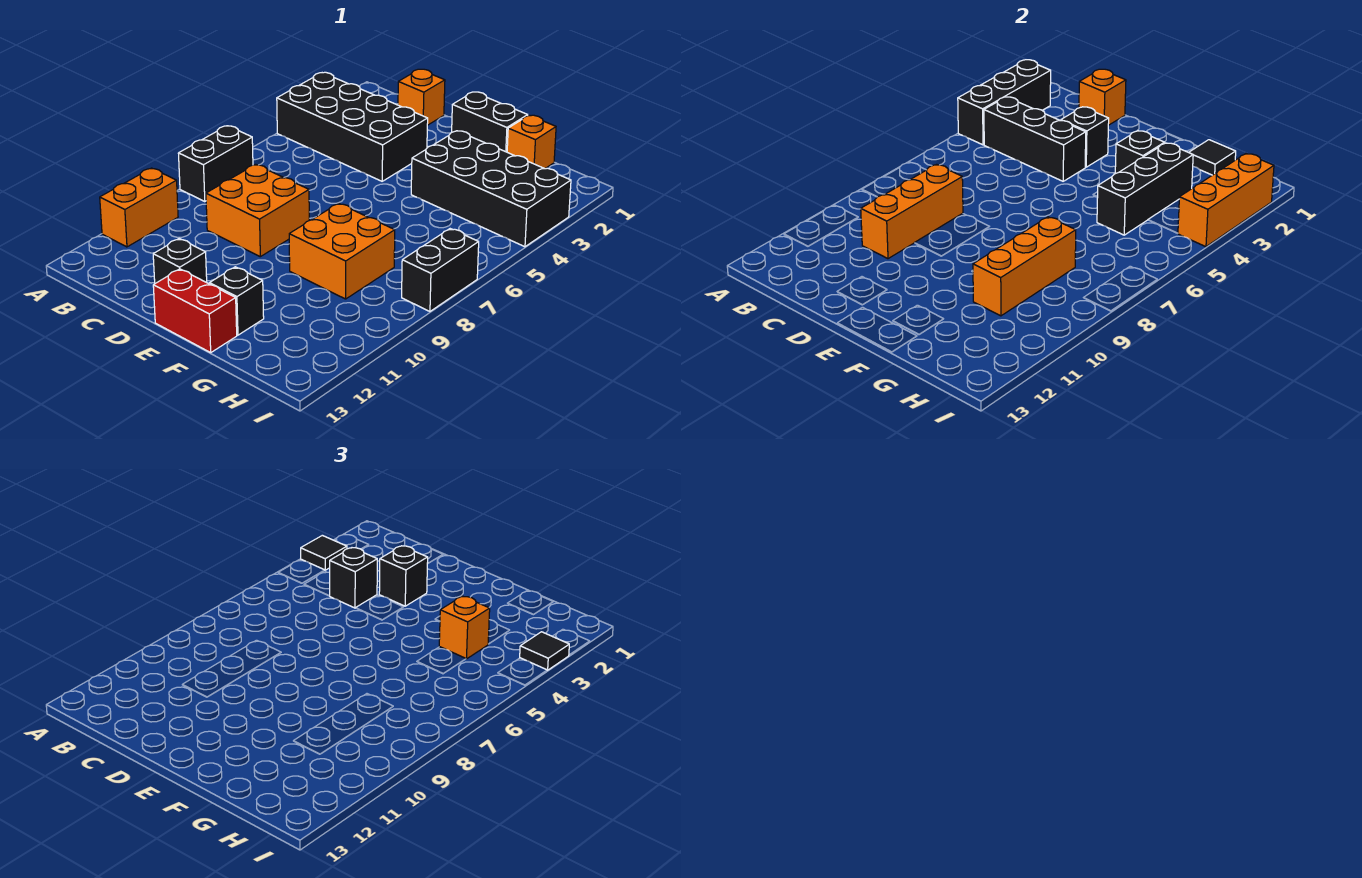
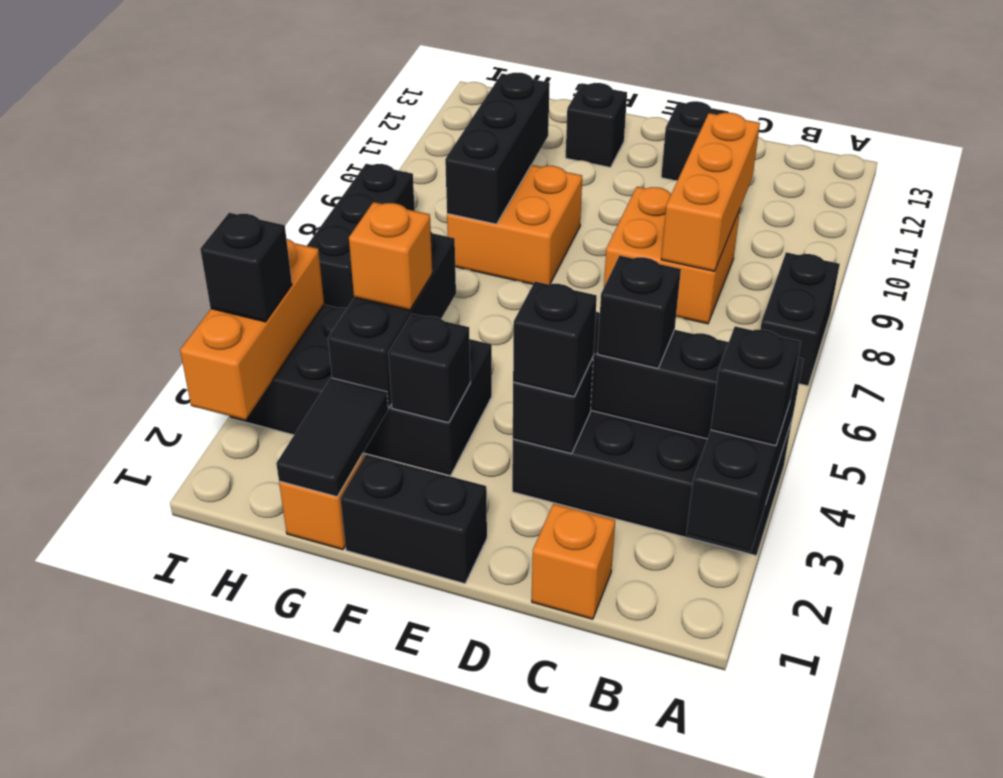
black 1x1 tile [301,535,347,570] -> black 1x1 brick [711,326,801,446]
orange 1x2 brick [100,168,178,247] -> none
orange 1x1 brick [1079,69,1126,125] -> none
red 1x2 brick [153,269,237,353] -> none
black 1x1 tile [1189,140,1236,175] -> black 1x2 tile [276,378,388,497]
orange 1x3 brick [973,217,1076,316] -> black 1x3 brick [445,73,550,224]
black 1x1 tile [520,632,569,670] -> black 1x1 brick [200,213,292,322]
black 1x2 brick [402,229,479,311] -> black 1x3 brick [307,164,415,308]

